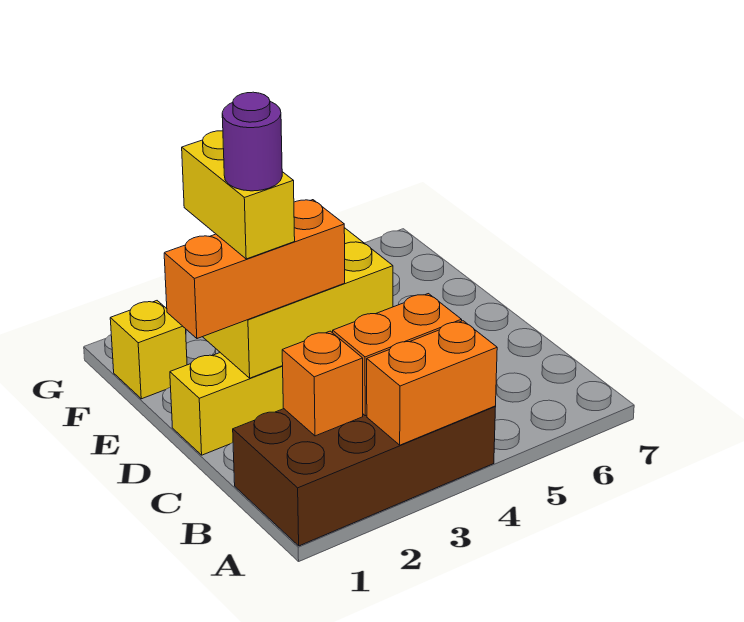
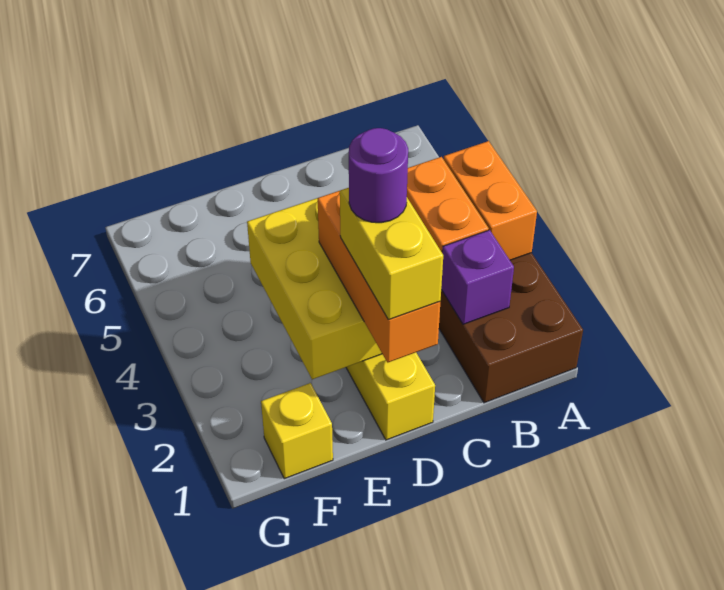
orange 1x1 brick [282,331,363,436] -> purple 1x1 brick [441,230,514,324]
yellow 1x2 brick [182,131,295,259] -> yellow 1x2 brick turned to [340,188,443,320]

